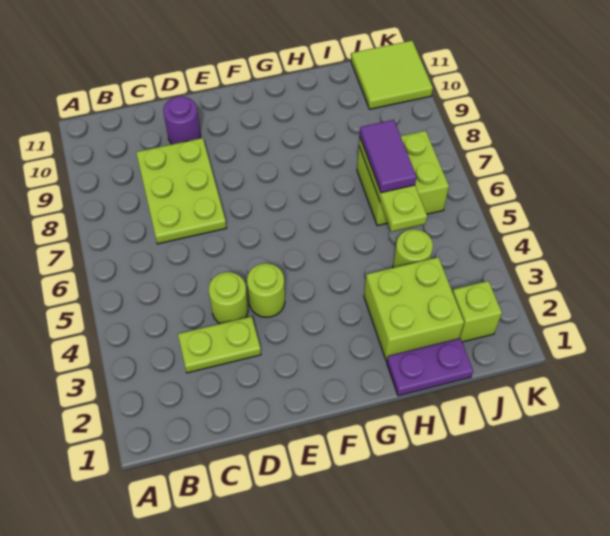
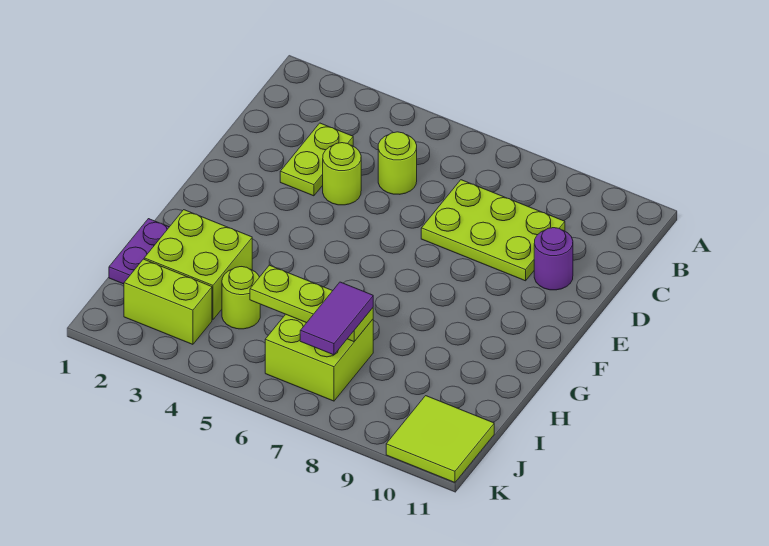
lime 1x1 round brick [247,263,285,317] -> lime 1x1 round brick moved to [378,132,417,194]
purple 1x2 tile [360,120,416,193] -> purple 1x2 tile turned to [300,282,373,355]
lime 1x1 brick [453,281,502,342] -> lime 1x2 brick [124,259,212,344]

